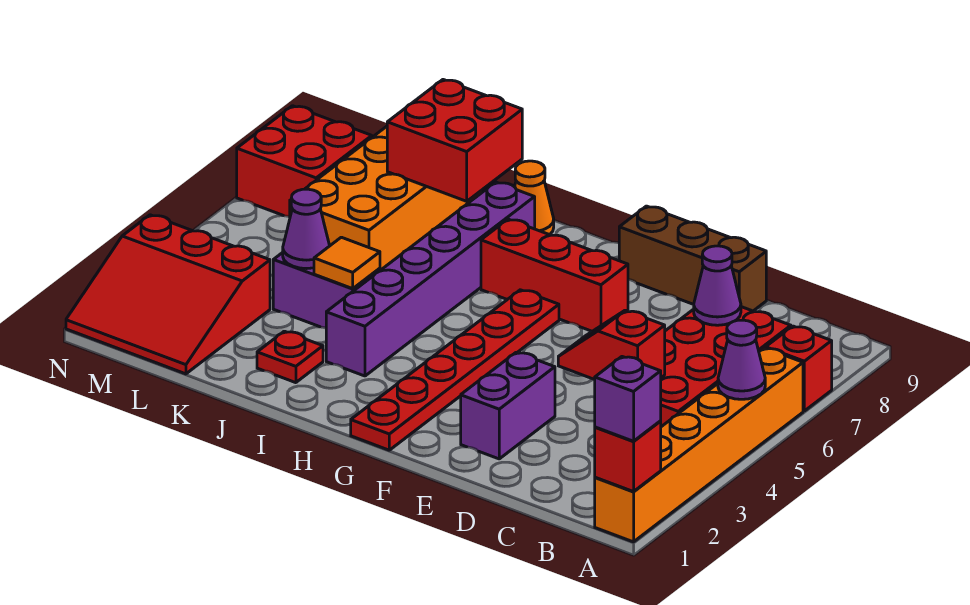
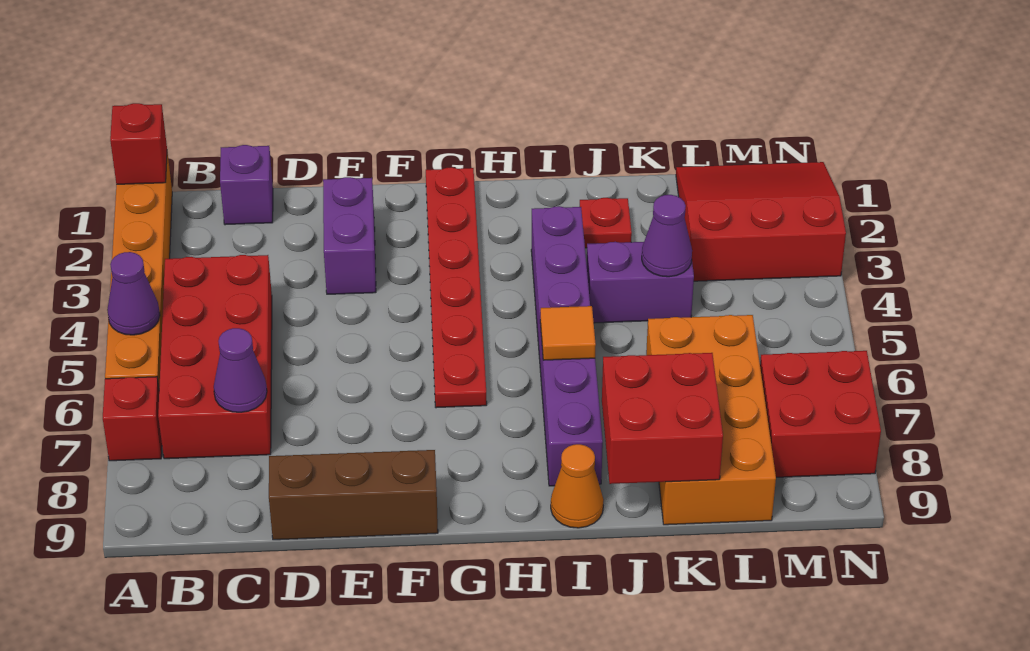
purple 1x1 brick [595,357,661,441] -> purple 1x1 brick moved to [220,145,273,225]
red 1x2 slope [558,310,665,380] -> none
red 1x3 brick [481,219,628,331] -> none
orange 1x1 tile [314,237,380,289] -> orange 1x1 tile moved to [540,306,596,360]

